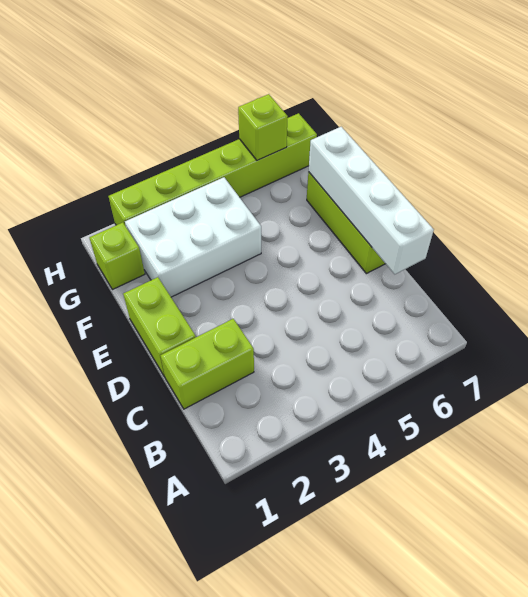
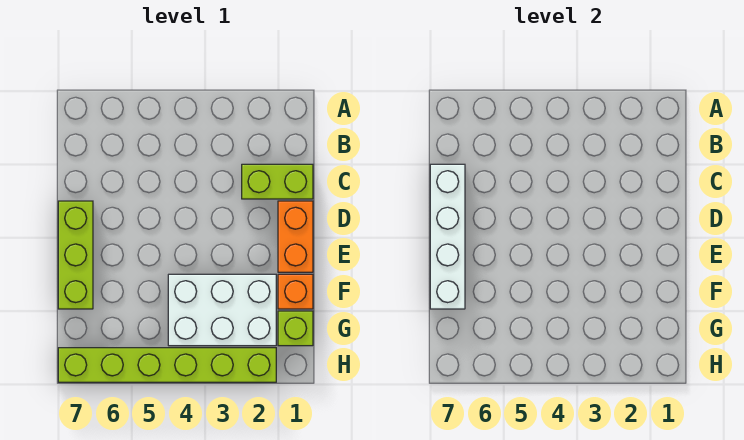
lime 1x2 brick [123,277,196,377] -> orange 1x2 brick [278,201,313,272]
none -> orange 1x1 brick [278,274,313,309]
lime 1x1 brick [238,94,288,160] -> none

